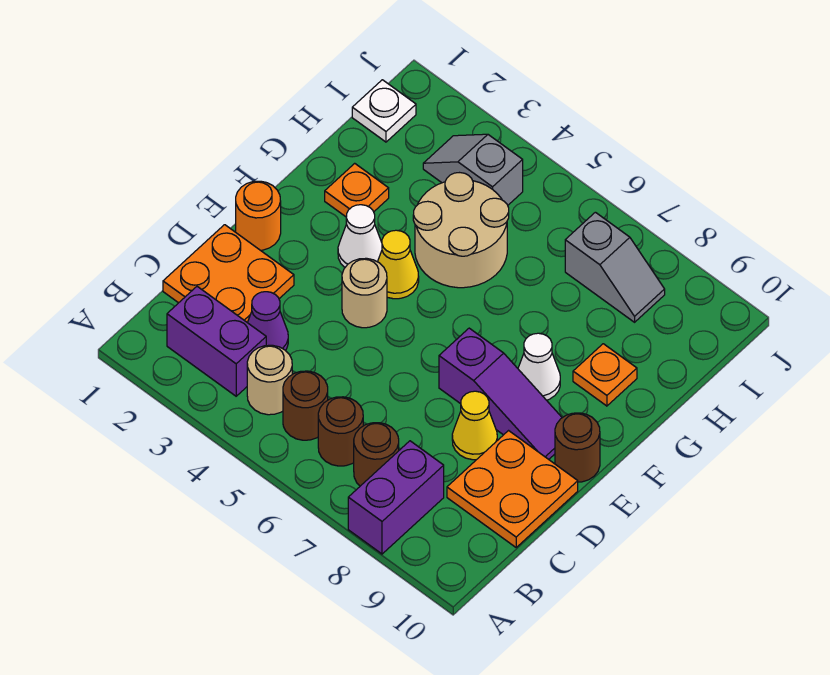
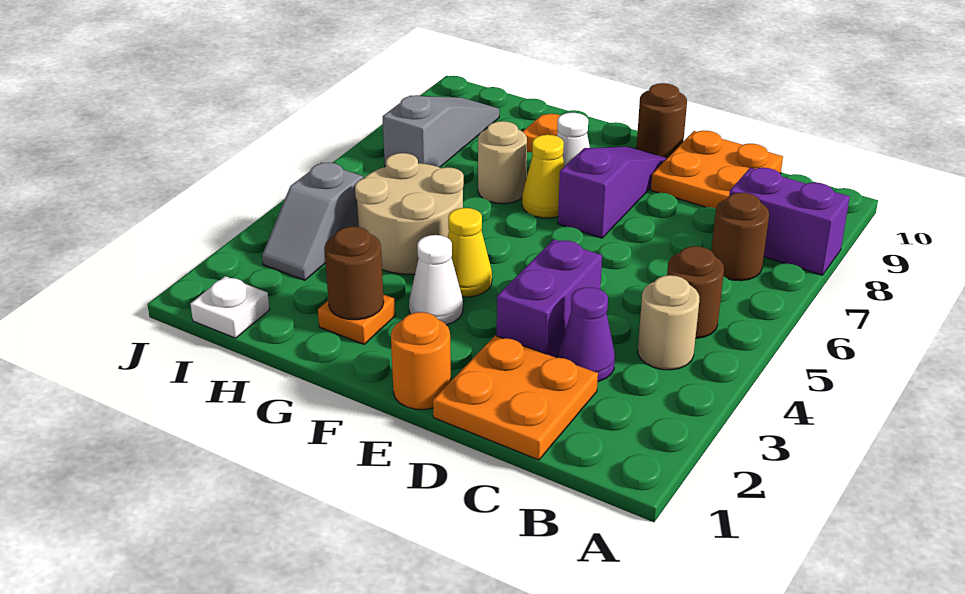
purple 1x2 brick [167,287,266,396] -> purple 1x2 brick moved to [496,239,602,358]
brown 1x1 round brick [318,397,363,466] -> brown 1x1 round brick moved to [324,226,384,320]
yellow 1x1 cone [452,391,497,460] -> yellow 1x1 cone moved to [522,135,565,218]
tan 1x1 round brick [342,258,387,328] -> tan 1x1 round brick moved to [478,121,527,204]
grey 1x2 slope [565,212,665,322] -> grey 1x3 slope [382,95,499,167]

